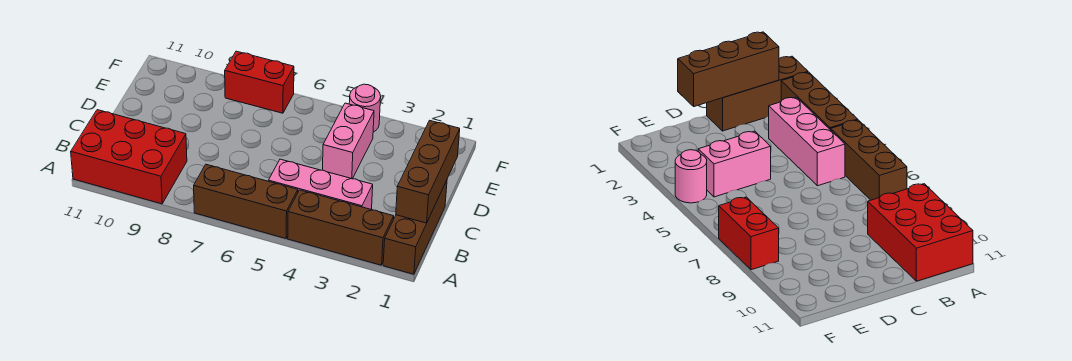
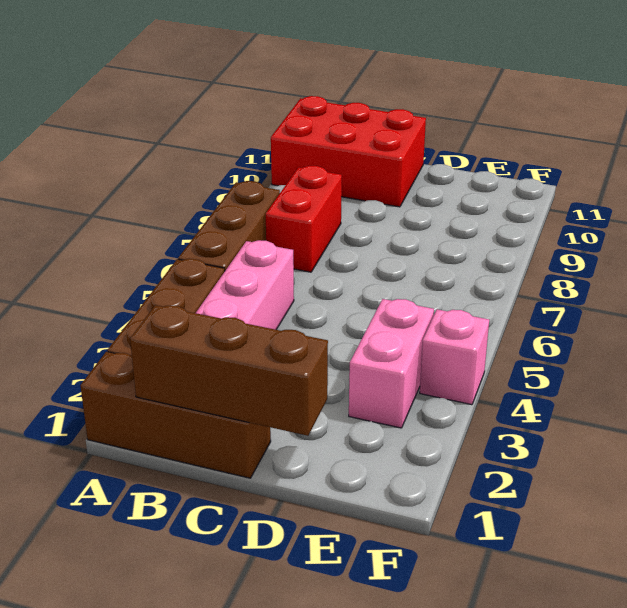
red 2x3 brick [71,110,187,204] -> red 2x3 brick turned to [271,96,426,207]
pink 1x2 brick [323,103,374,179] -> pink 1x2 brick turned to [349,299,434,428]
pink 1x1 round brick [349,84,381,132] -> pink 1x1 brick [420,309,489,405]
red 1x2 brick [225,51,294,113] -> red 1x2 brick moved to [266,166,342,272]

